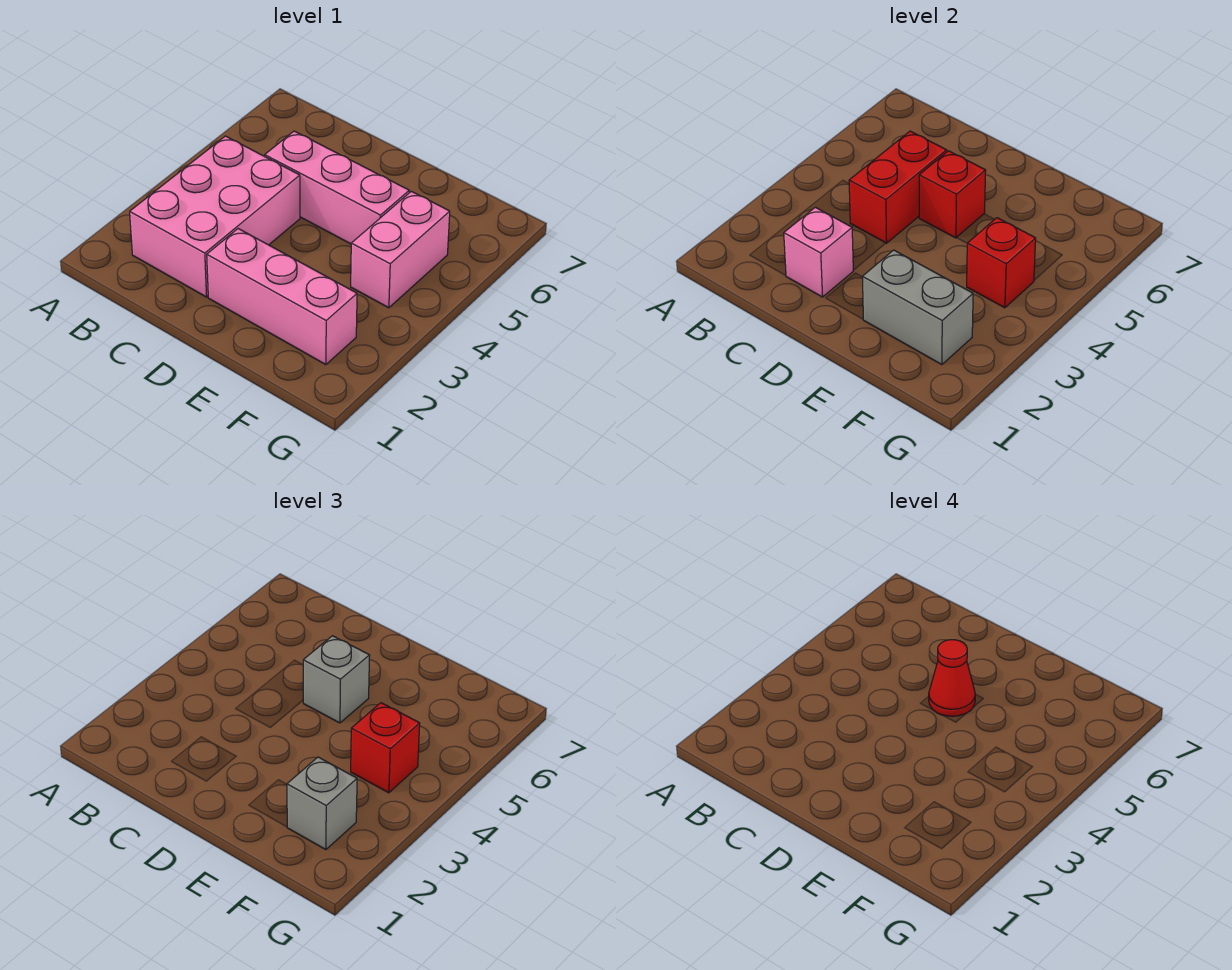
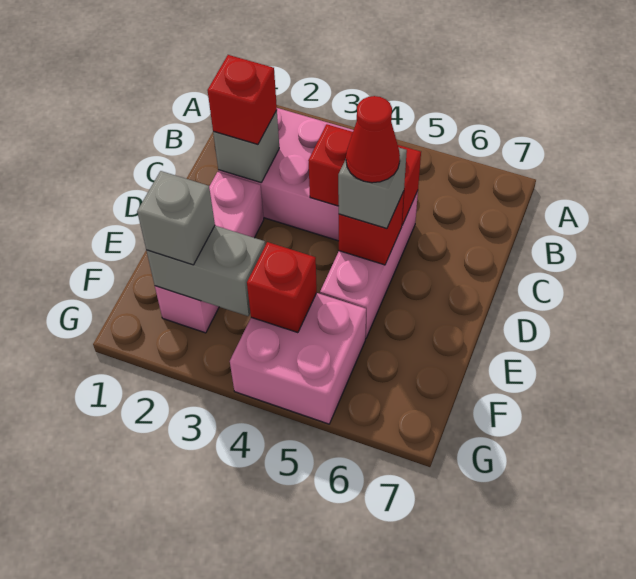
pink 1x1 brick [784,207,853,297] -> grey 1x1 brick [213,110,279,183]
grey 1x2 brick [862,250,973,365] -> grey 1x2 brick turned to [146,226,265,316]
pink 1x2 brick [351,191,450,308] -> pink 2x2 brick [230,293,366,424]
red 1x1 brick [351,703,420,793] -> red 1x1 brick moved to [207,55,277,145]

